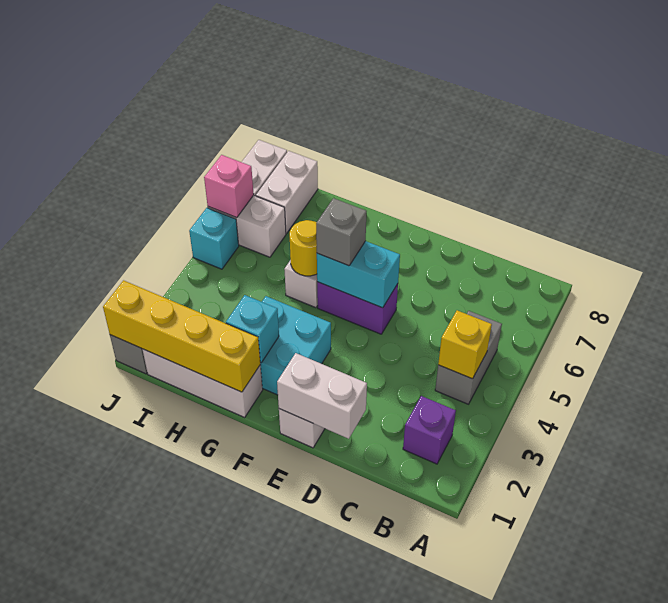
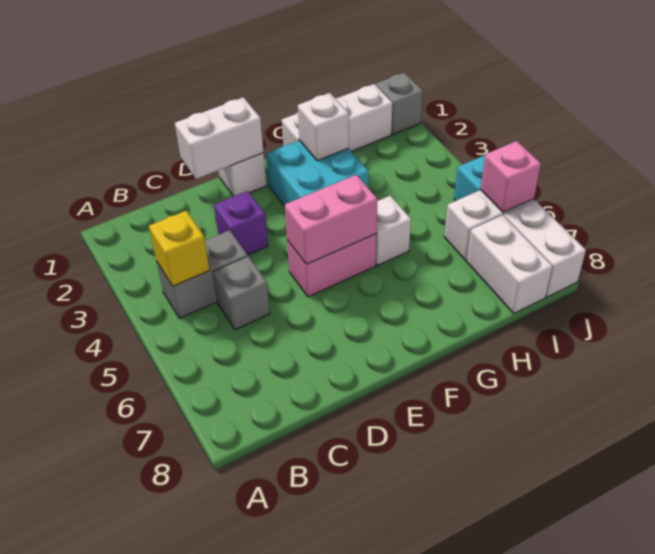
purple 1x1 brick [403,396,456,464] -> purple 1x1 brick moved to [214,191,268,255]
grey 1x2 brick [435,311,502,404] -> grey 1x2 brick turned to [157,230,248,318]
purple 1x2 brick [317,282,398,334] -> pink 1x2 brick [287,234,376,297]
cyan 1x2 brick [317,241,400,308] -> pink 1x2 brick [285,175,377,264]
grey 1x1 brick [316,198,367,266] -> grey 1x1 brick moved to [213,256,270,330]
yellow 1x4 brick [103,280,260,392] -> none
cyan 1x1 brick [226,295,279,363] -> white 1x1 brick [298,93,349,161]
yellow 1x1 round brick [290,220,317,276] -> none

